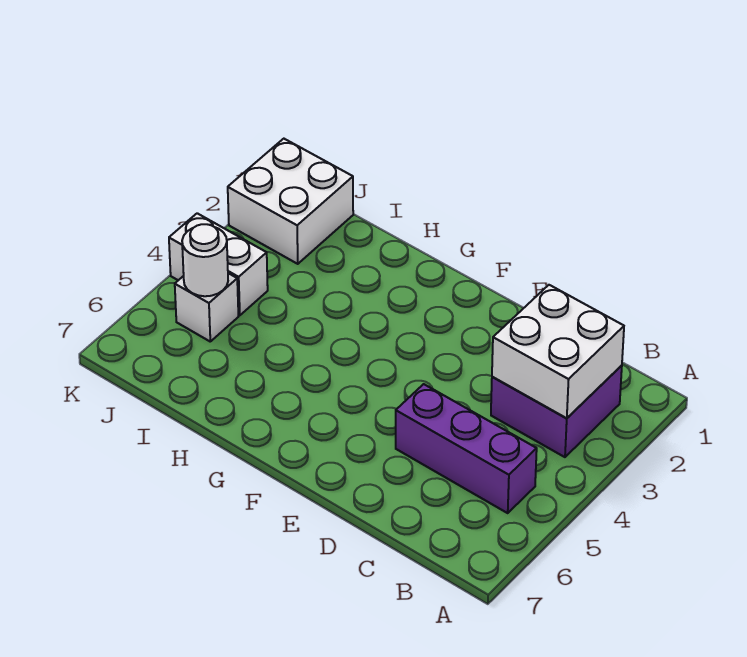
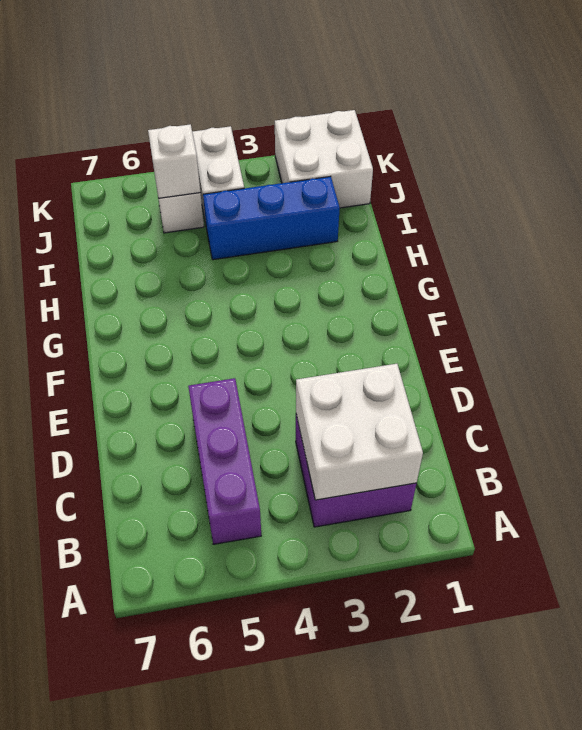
none -> blue 1x3 brick [203,176,340,260]
white 1x1 round brick [182,224,228,296] -> white 1x1 brick [148,124,200,198]

